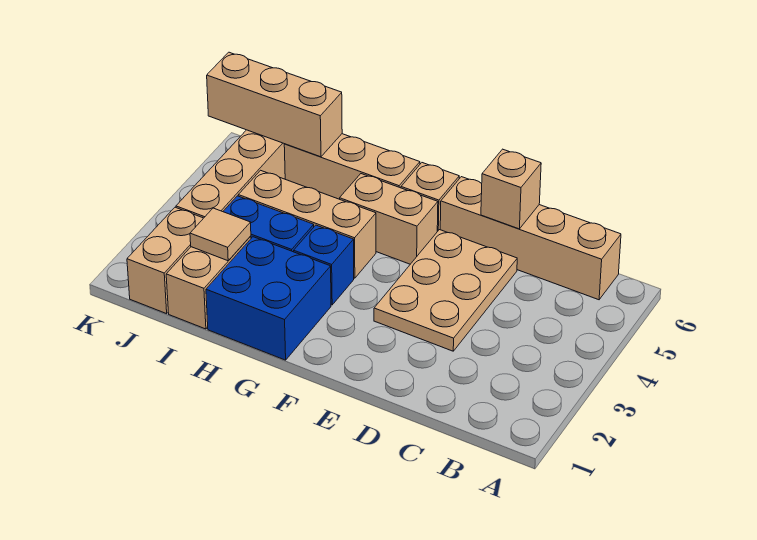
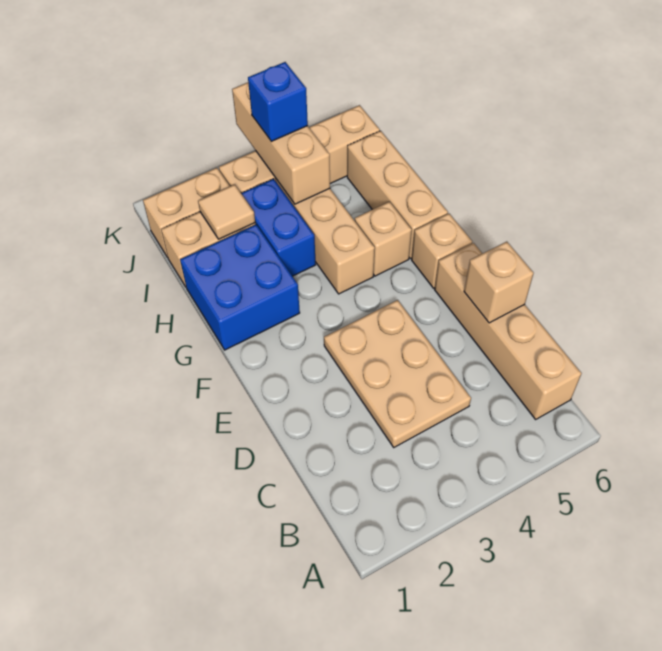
tan 2x3 plate [374,230,517,351] -> tan 2x3 plate turned to [324,300,471,447]
tan 1x2 brick [340,174,438,264] -> tan 1x1 brick [355,202,412,276]
blue 1x1 brick [294,225,354,305] -> blue 1x1 brick moved to [248,62,308,141]
tan 1x3 brick [207,52,342,157] -> tan 1x3 brick moved to [232,83,330,204]

